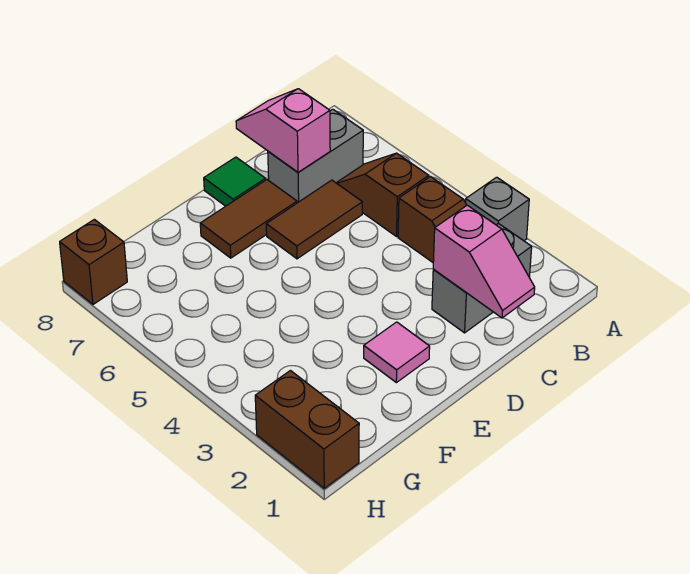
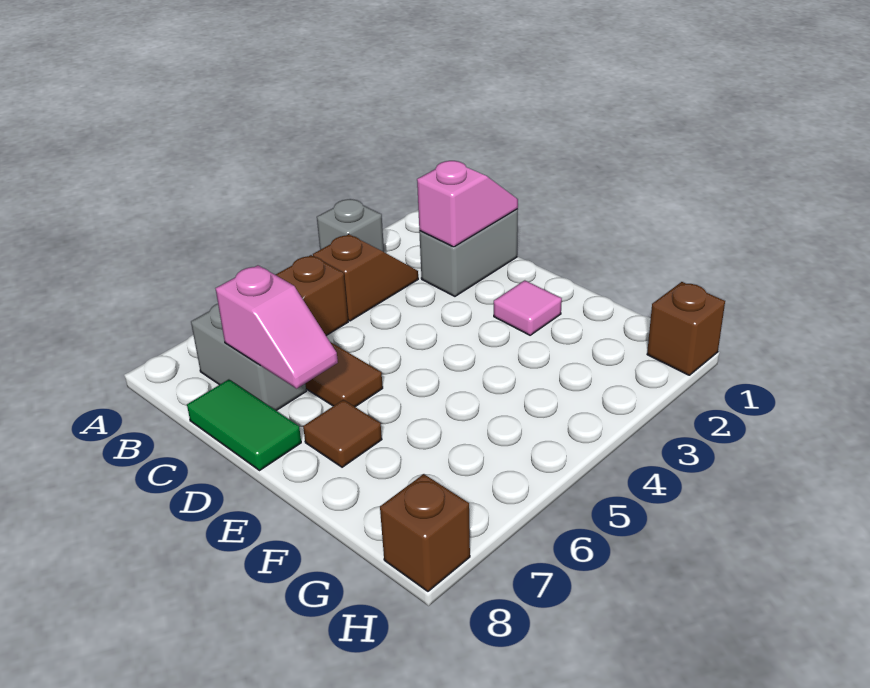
grey 1x2 brick [432,223,532,333] -> grey 1x2 brick turned to [419,209,518,296]
pink 1x2 slope [236,89,330,172] -> pink 1x2 slope turned to [216,265,338,389]
brown 1x2 tile [200,180,297,258] -> brown 1x1 tile [303,400,382,467]
green 1x1 tile [204,157,265,206] -> green 1x2 tile [187,379,301,470]
brown 1x2 brick [255,371,359,488] -> brown 1x1 brick [647,282,725,375]

